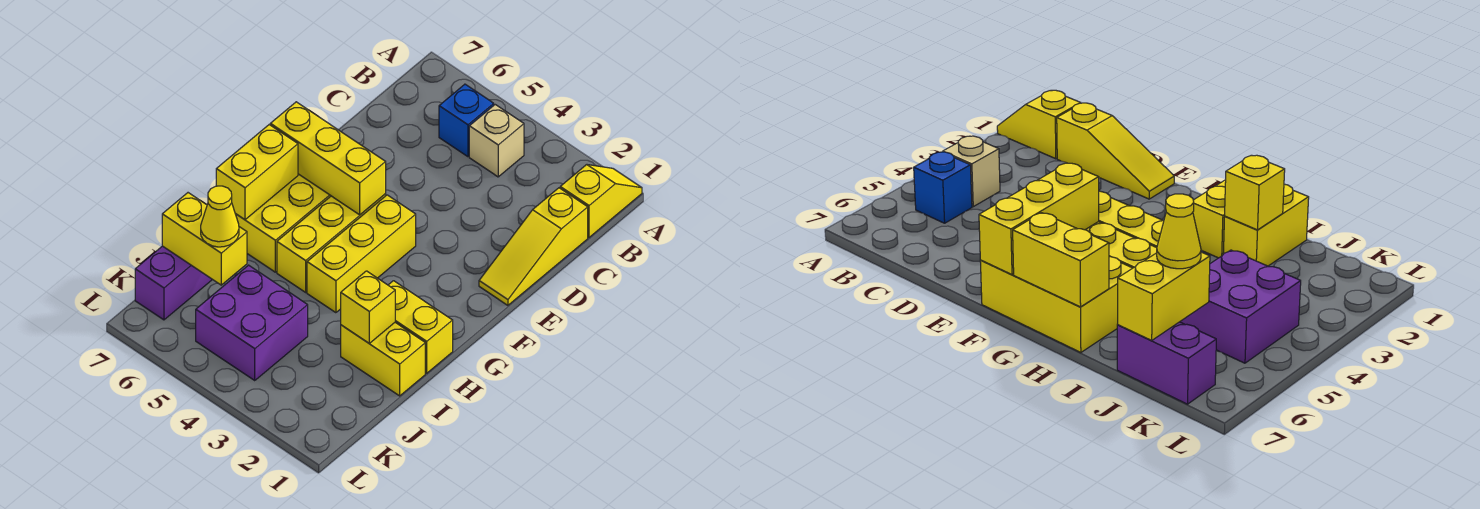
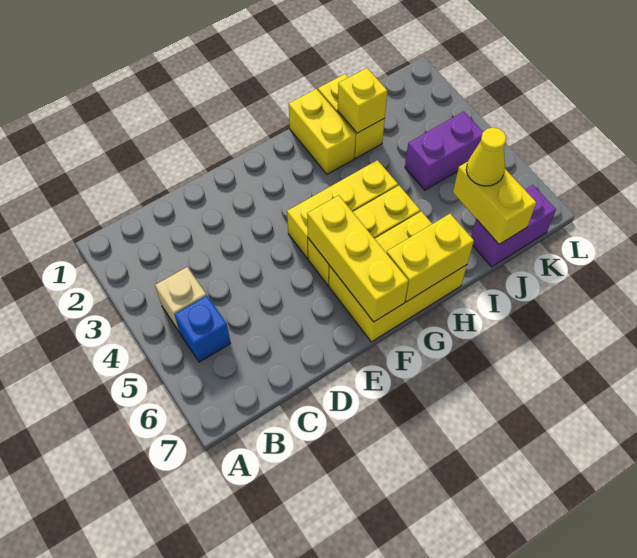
yellow 1x2 slope [560,165,642,237] -> none
yellow 1x3 slope [479,188,588,305] -> none
purple 2x2 brick [196,265,308,380] -> purple 1x2 brick [405,112,483,190]

